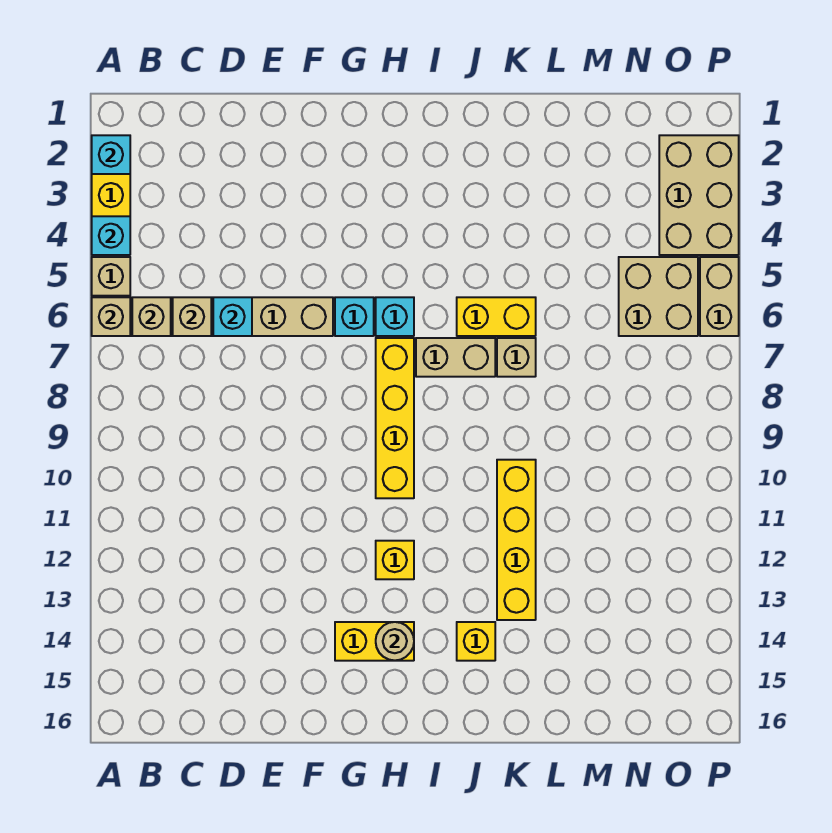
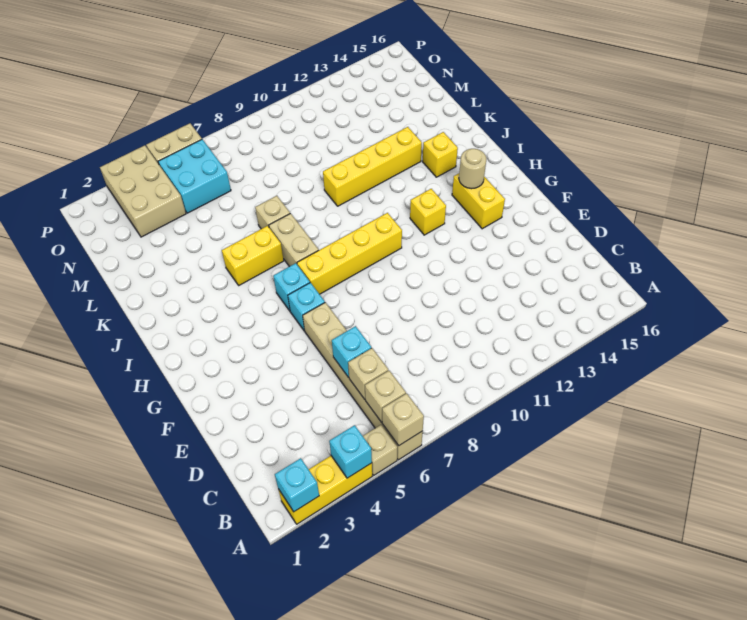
yellow 1x2 brick [457,297,536,336] -> yellow 1x2 brick turned to [222,226,284,285]
tan 2x2 brick [619,257,698,336] -> cyan 2x2 brick [158,139,231,213]
tan 2x3 brick [659,135,739,255] -> tan 2x3 brick turned to [100,145,186,237]

